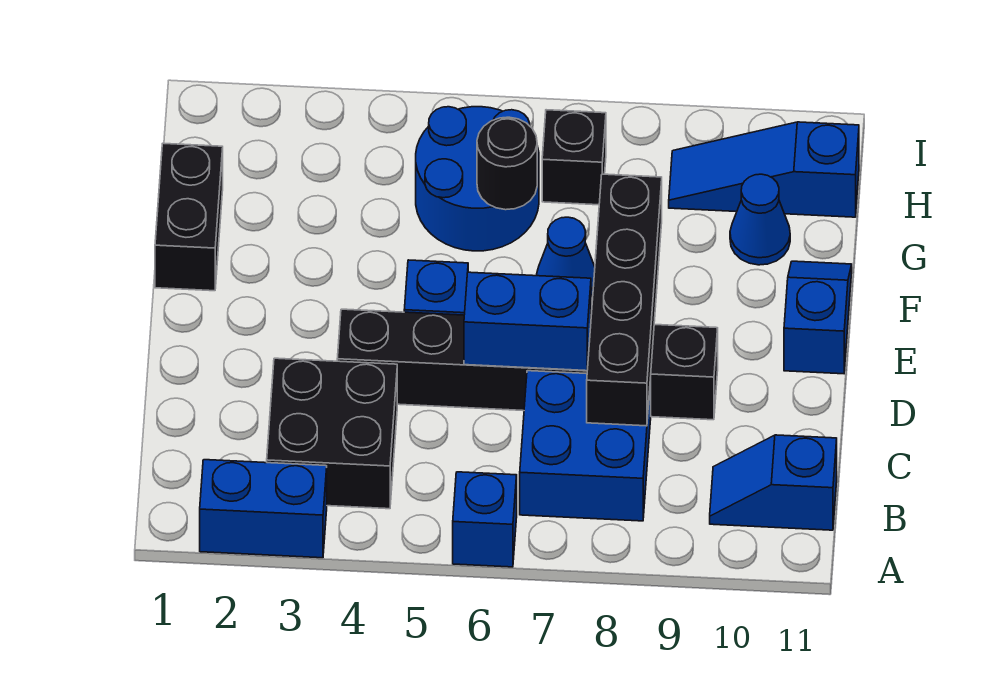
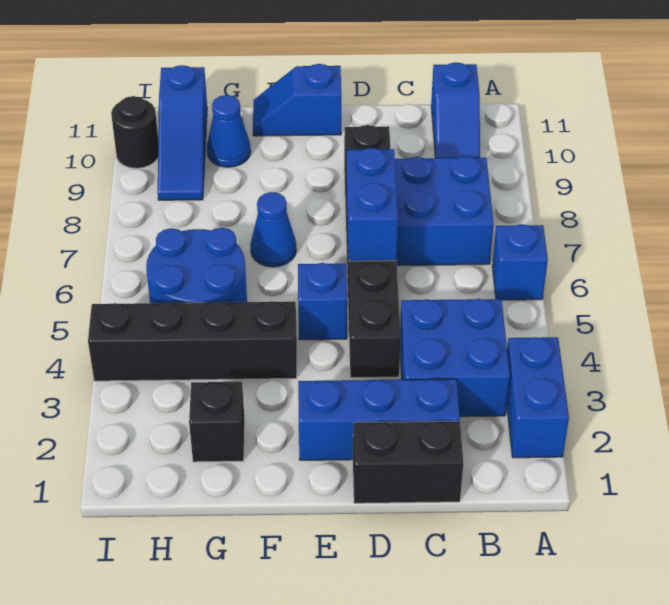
black 2x2 brick [267,358,397,509] -> blue 2x2 brick [400,299,510,417]
none -> blue 1x3 brick [298,379,460,460]
black 1x4 brick [587,174,662,426] -> black 1x4 brick moved to [88,301,297,381]
black 1x2 brick [155,143,223,291] -> black 1x2 brick moved to [353,421,463,503]
black 1x1 round brick [477,117,537,210] -> black 1x1 round brick moved to [111,96,158,168]
black 1x1 brick [542,110,606,205] -> black 1x1 brick moved to [189,382,245,462]

